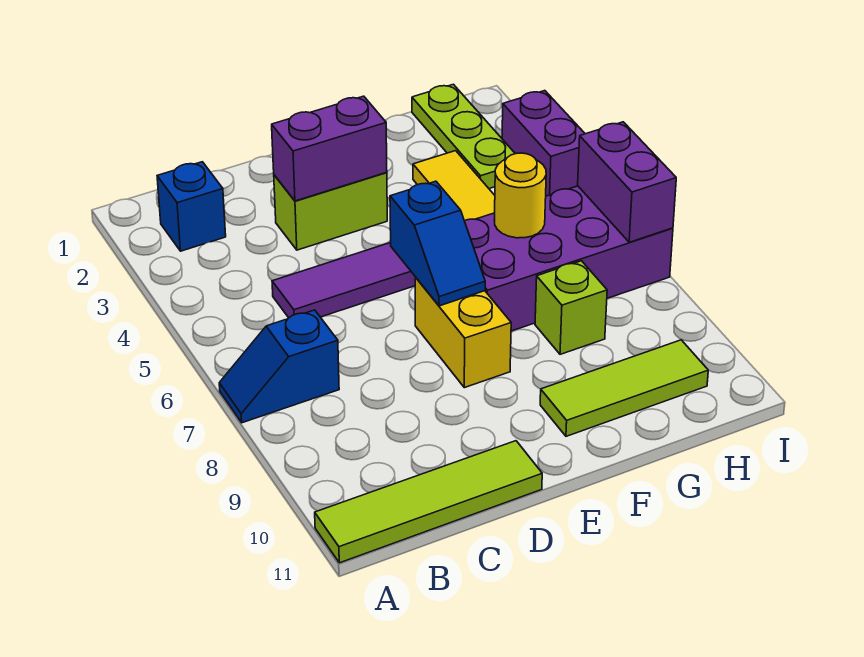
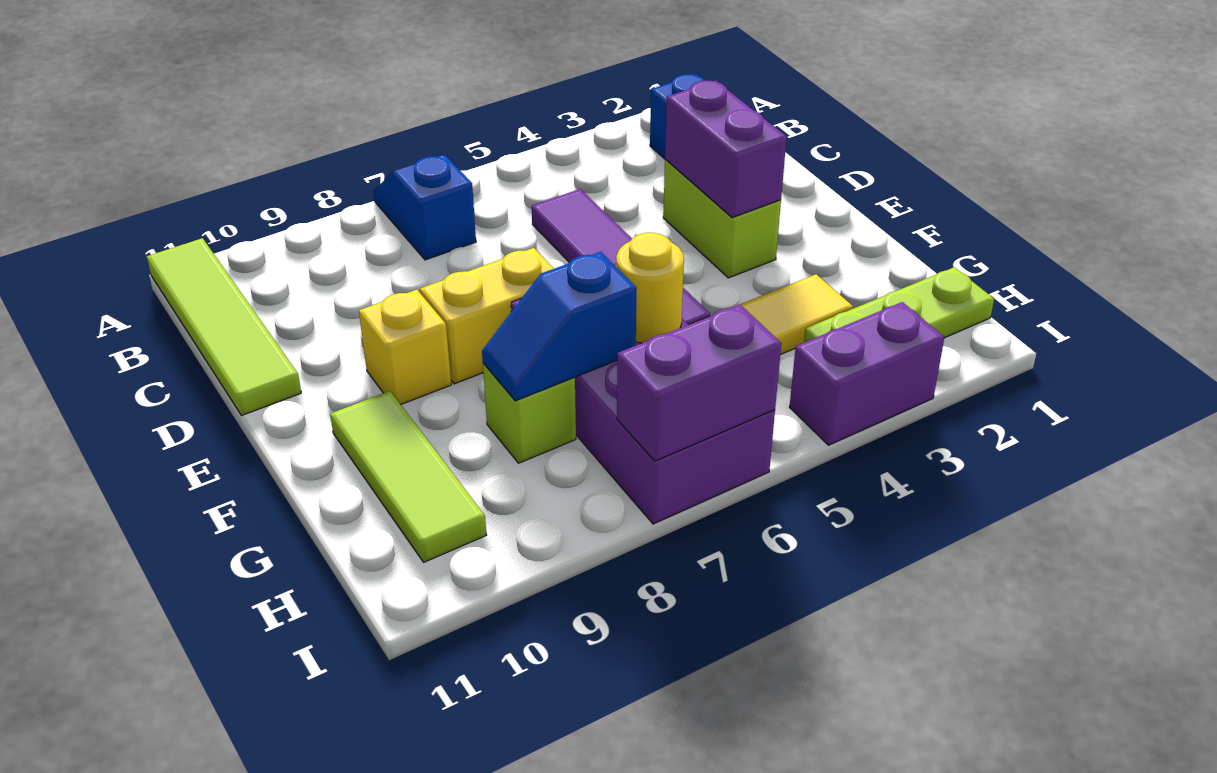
blue 1x2 slope [390,181,485,306] -> blue 1x2 slope moved to [482,252,637,401]
none -> yellow 1x1 brick [359,290,451,404]

